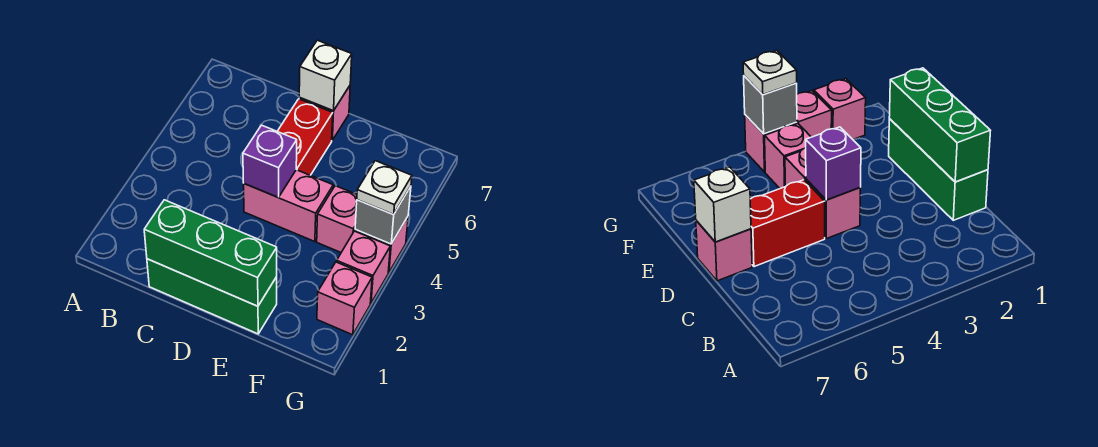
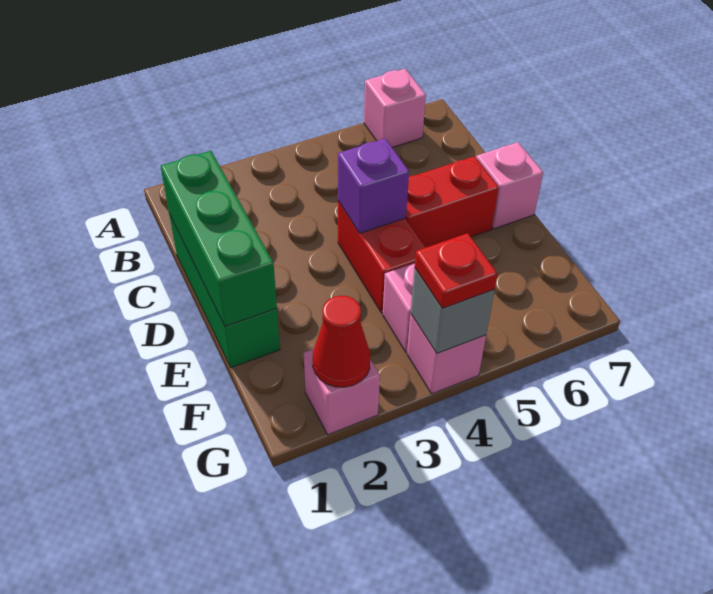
pink 1x2 brick [244,170,333,242] -> red 1x2 brick [338,201,426,313]
white 1x1 brick [299,40,352,111] -> none
none -> red 1x1 cone [313,296,370,387]
pink 1x1 brick [337,231,390,303] -> pink 1x1 brick moved to [364,69,426,147]
white 1x1 plate [357,161,412,215] -> red 1x1 plate [415,233,497,308]

